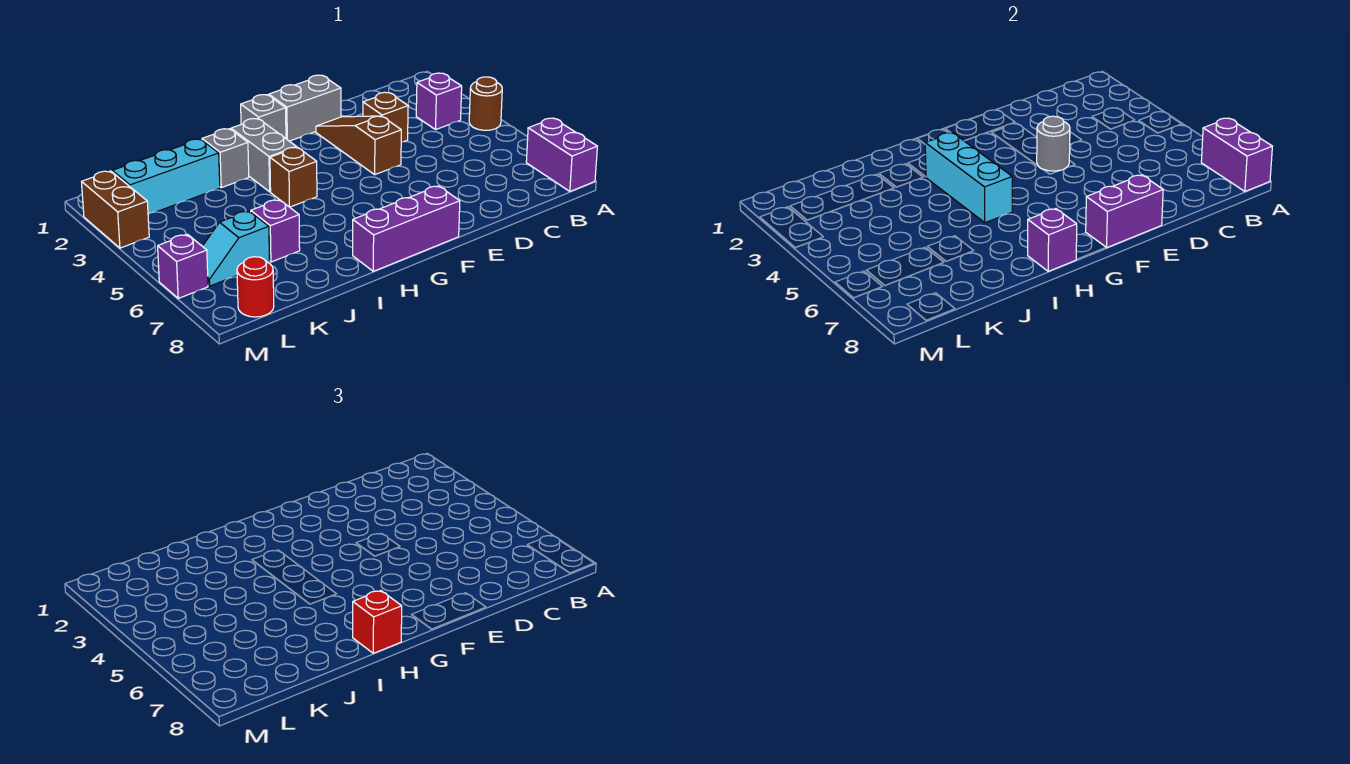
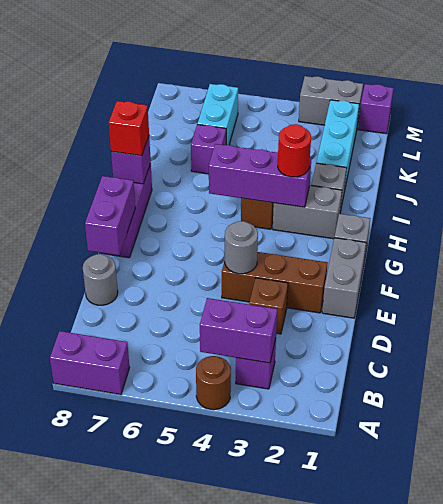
purple 1x2 brick [1201,118,1272,191] -> purple 1x2 brick moved to [200,298,277,363]
none -> grey 1x1 round brick [83,254,118,305]
brown 1x3 slope [316,116,401,175] -> brown 1x3 brick [222,252,328,313]
cyan 1x3 brick [925,133,1012,223] -> purple 1x3 brick [209,144,312,207]
cyan 1x2 slope [202,211,270,286] -> cyan 1x2 brick [197,84,238,145]
red 1x1 round brick [237,257,274,317] -> red 1x1 round brick moved to [278,124,311,177]
brown 1x2 brick [82,171,149,248] -> grey 1x2 brick [299,76,363,126]
purple 1x1 brick [158,234,208,298] -> purple 1x1 brick moved to [358,84,393,134]

